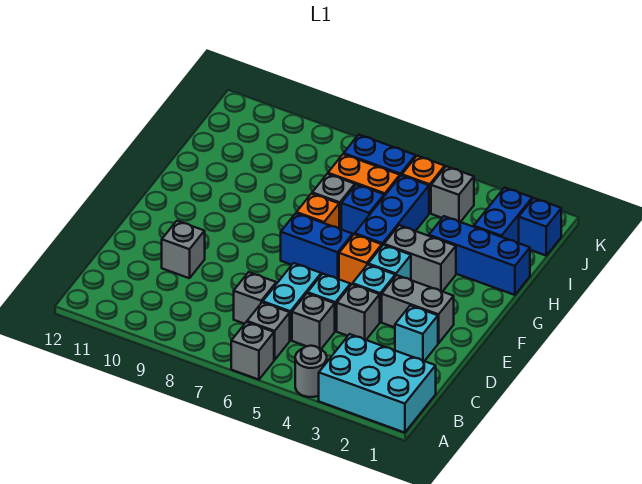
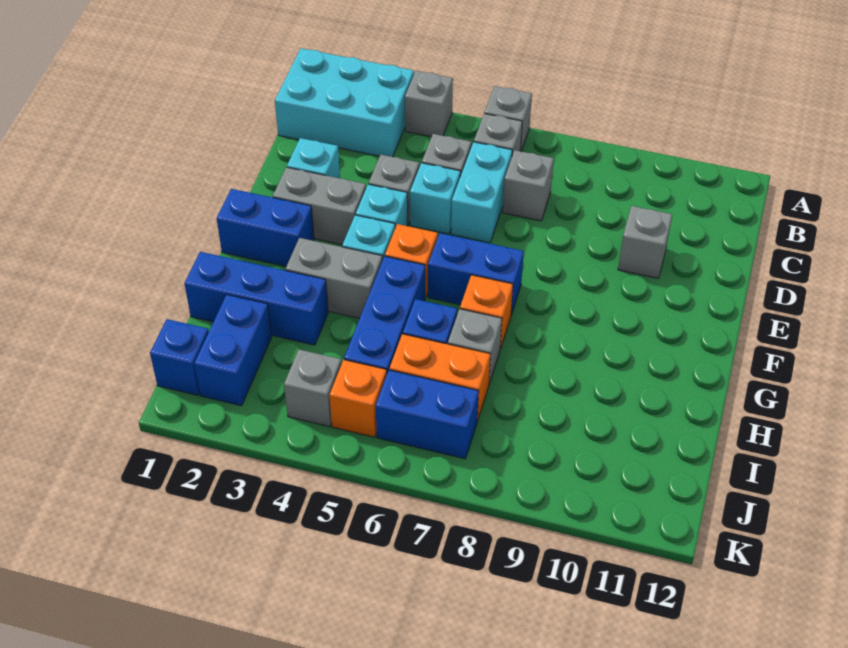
grey 1x1 round brick [295,346,327,397] -> grey 1x1 brick [405,71,453,137]
none -> blue 1x2 brick [217,189,314,266]

